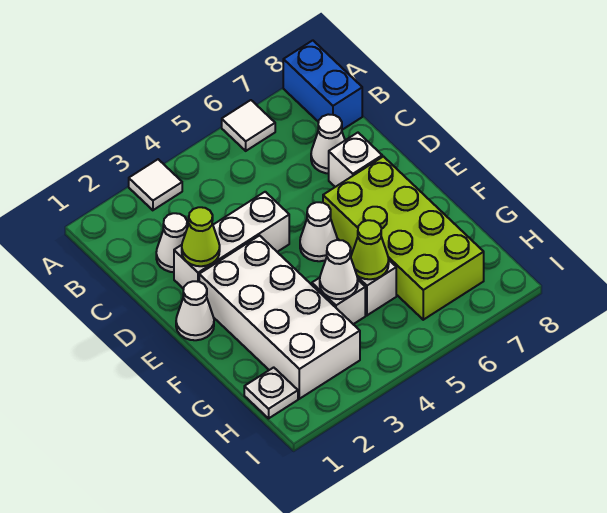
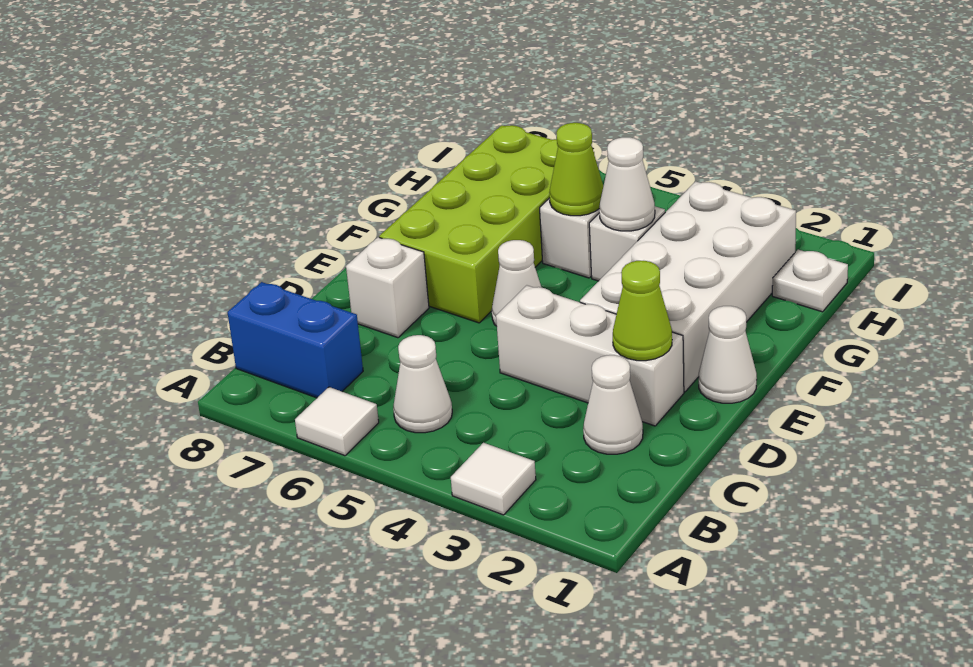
blue 1x2 brick [283,40,362,130] -> blue 1x2 brick turned to [227,282,363,398]
white 1x1 cone [311,114,345,173] -> white 1x1 cone moved to [393,335,452,433]

